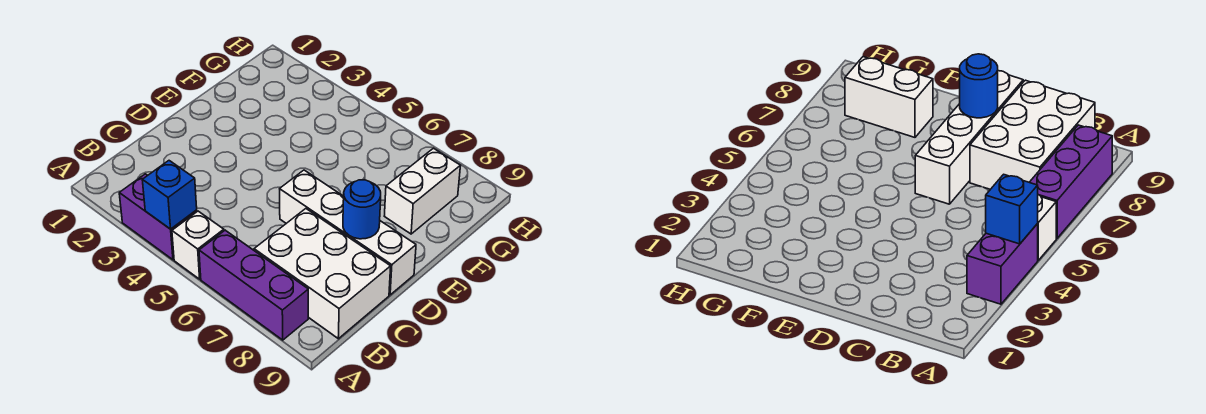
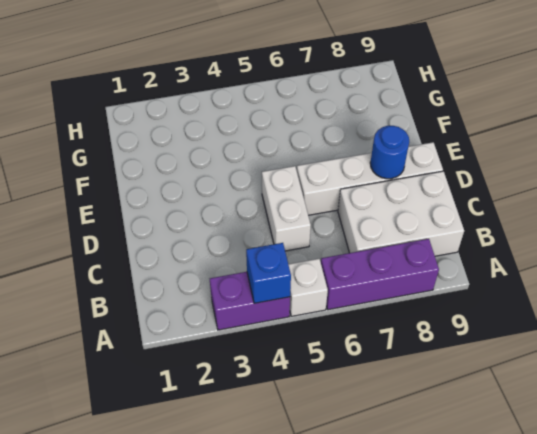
white 1x2 brick [385,148,460,234] -> white 1x2 brick moved to [262,166,311,251]

